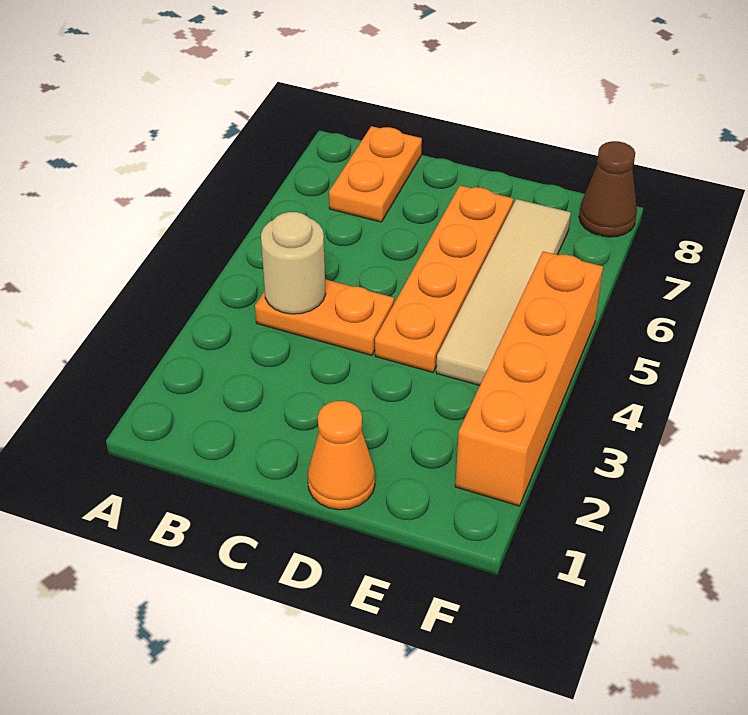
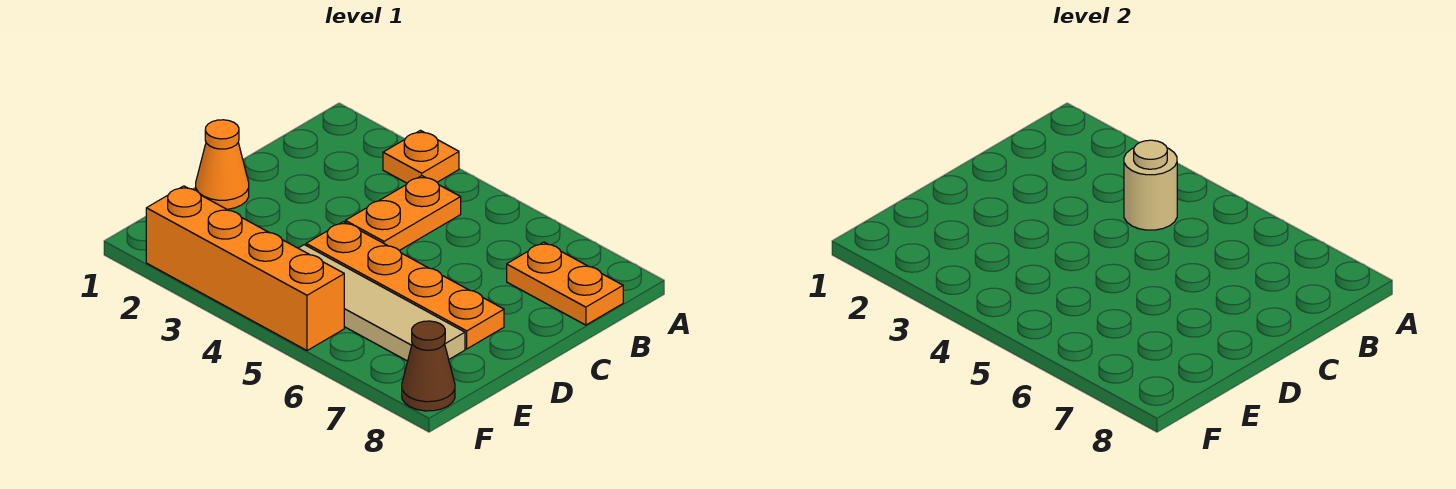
none -> orange 1x1 plate [383,130,459,183]

